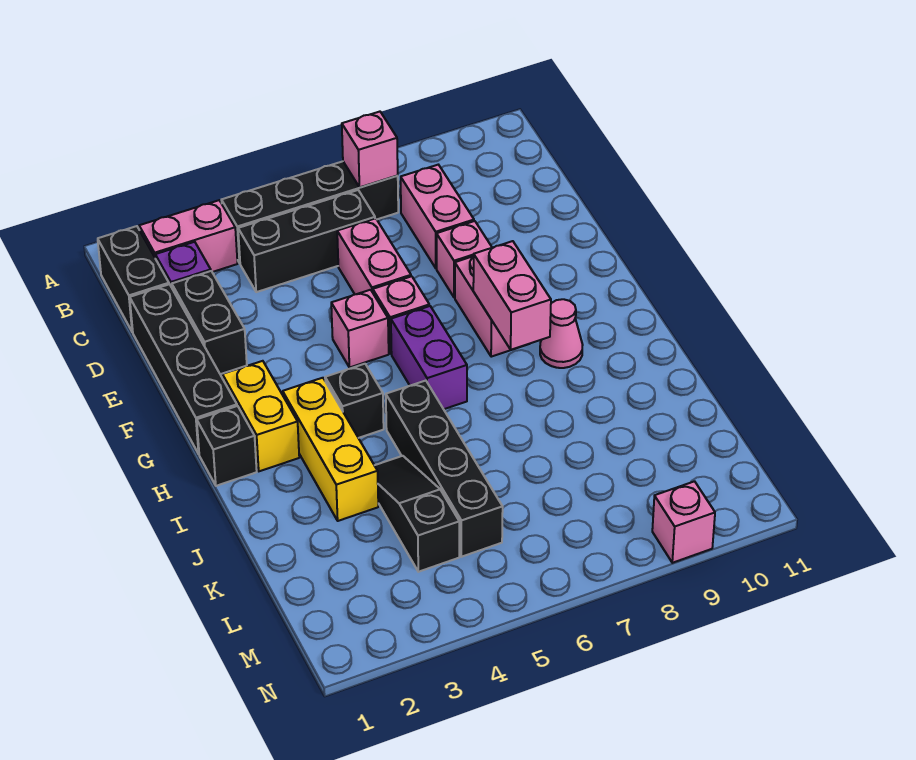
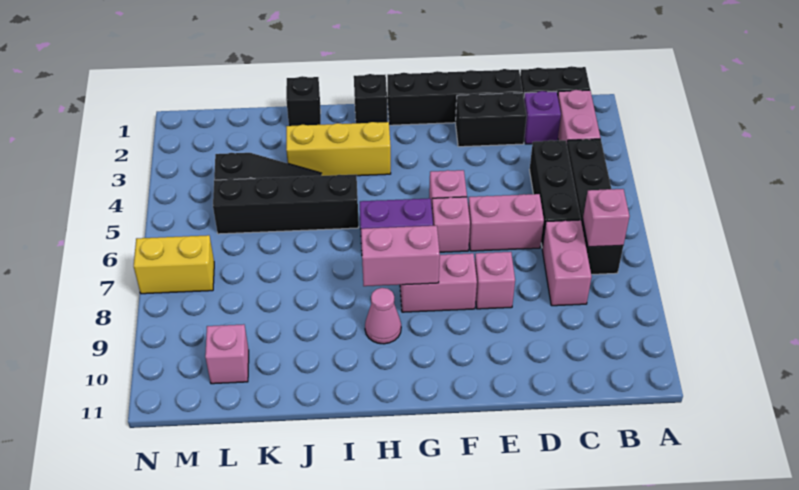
pink 1x2 brick [401,165,474,268] -> pink 1x2 brick turned to [542,220,592,306]
yellow 1x2 brick [222,361,299,471] -> yellow 1x2 brick moved to [134,235,214,294]
black 1x1 brick [325,364,384,438] -> black 1x1 brick moved to [286,76,321,126]
pink 1x1 brick [652,481,715,563] -> pink 1x1 brick moved to [205,324,249,384]

